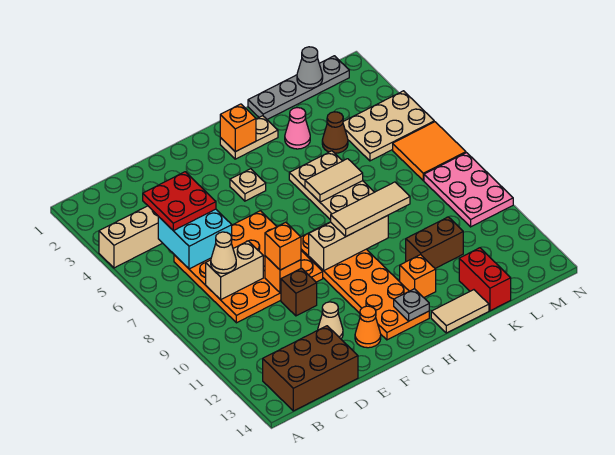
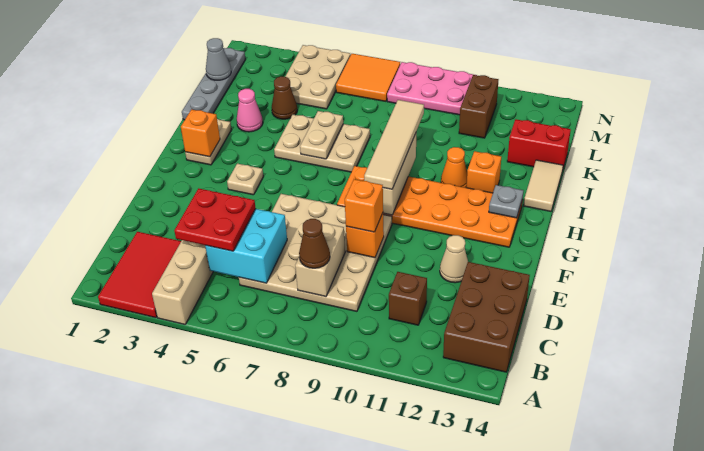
none -> red 2x3 tile [98,232,181,318]
orange 4x4 plate [174,211,323,323] -> tan 4x4 plate [239,194,392,311]
tan 1x1 cone [211,232,236,273] -> brown 1x1 cone [299,219,330,268]
brown 1x1 brick [281,268,317,316] -> brown 1x1 brick moved to [389,272,427,325]
orange 1x1 cone [355,306,381,348] -> orange 1x1 cone moved to [441,147,467,188]
tan 1x3 tile [331,182,410,236] -> tan 1x4 tile [364,100,424,189]
tan 1x2 tile [305,159,363,202] -> tan 1x2 plate [300,111,343,159]
brown 1x2 brick [406,217,463,268] -> brown 1x2 brick moved to [459,75,498,138]

